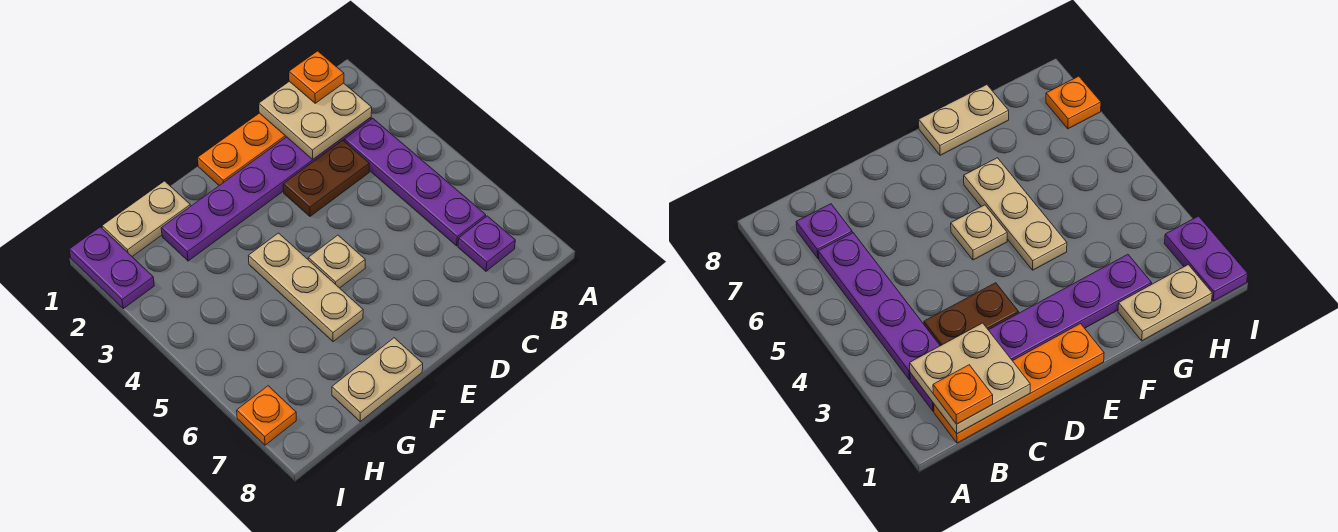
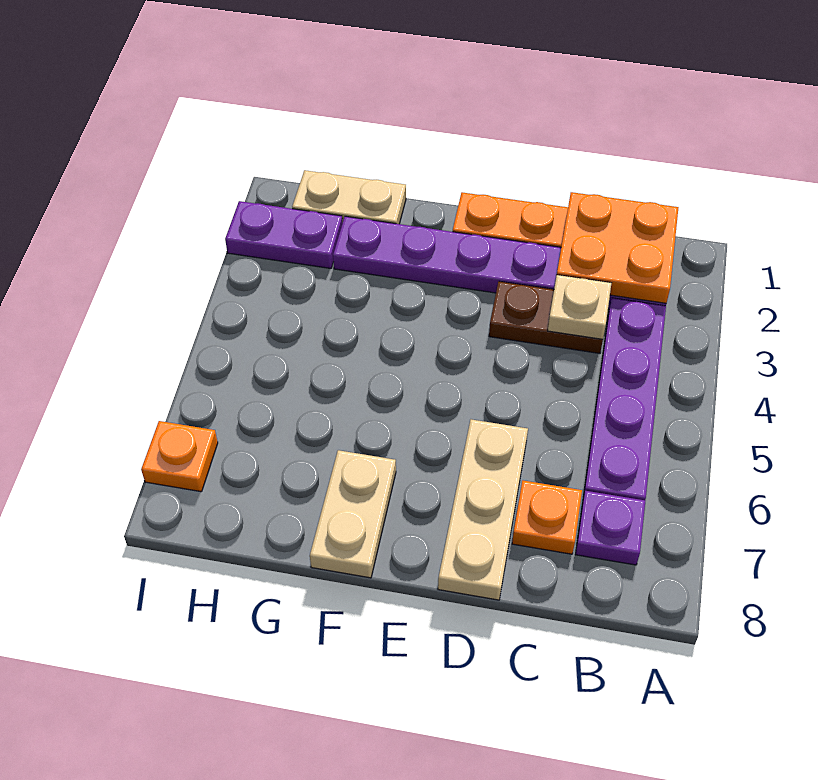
tan 2x2 plate [259,81,372,159] -> orange 2x2 plate [557,192,679,303]
orange 1x1 plate [289,51,344,103] -> orange 1x1 plate moved to [512,481,582,554]
tan 1x1 plate [308,235,365,288] -> tan 1x1 plate moved to [548,275,611,339]
tan 1x3 plate [249,233,363,342] -> tan 1x3 plate moved to [438,419,528,600]
tan 1x2 plate [332,338,423,421] -> tan 1x2 plate turned to [310,450,396,578]
purple 1x2 plate [69,227,154,309] -> purple 1x2 plate turned to [225,201,342,268]

